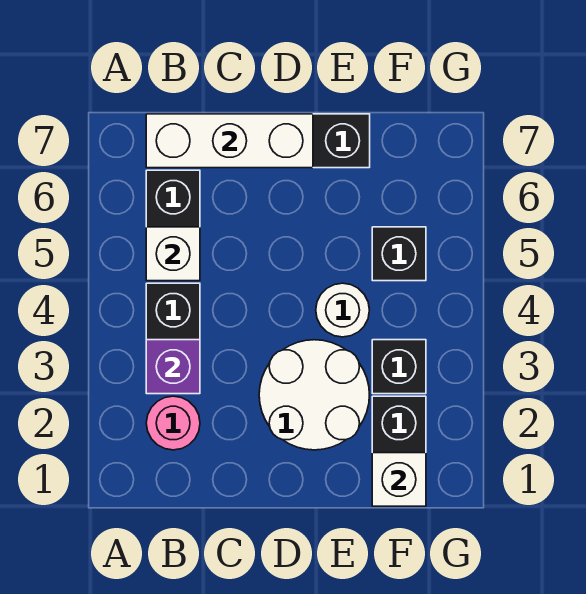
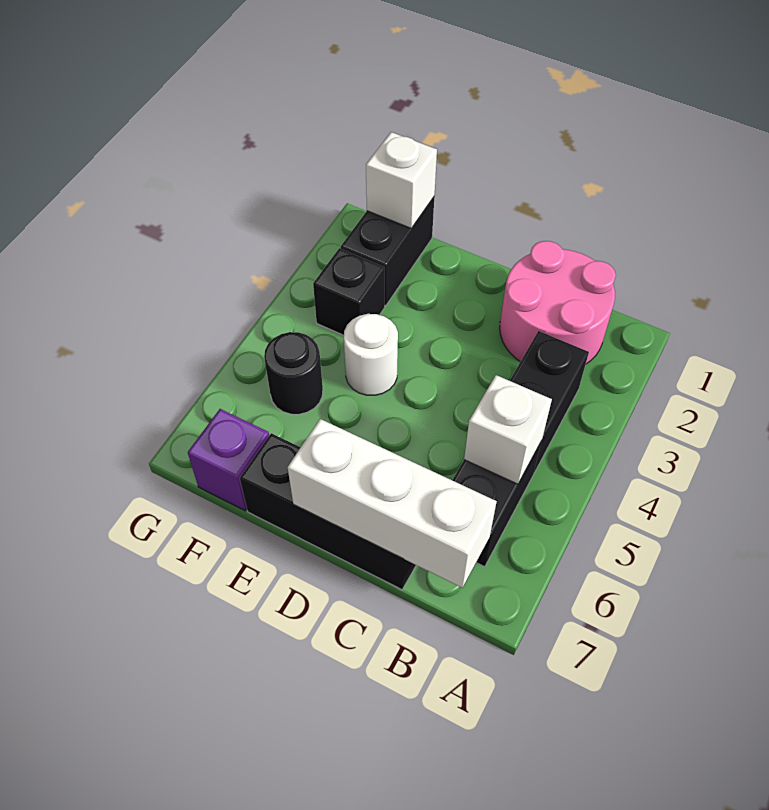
pink 1x1 round brick [146,396,200,450] -> pink 2x2 round brick [500,241,616,364]
purple 1x1 brick [146,340,200,394] -> purple 1x1 brick moved to [188,409,269,510]
white 2x2 round brick [259,340,369,450] -> none
black 1x1 brick [372,227,426,281] -> black 1x1 round brick [264,332,323,414]

